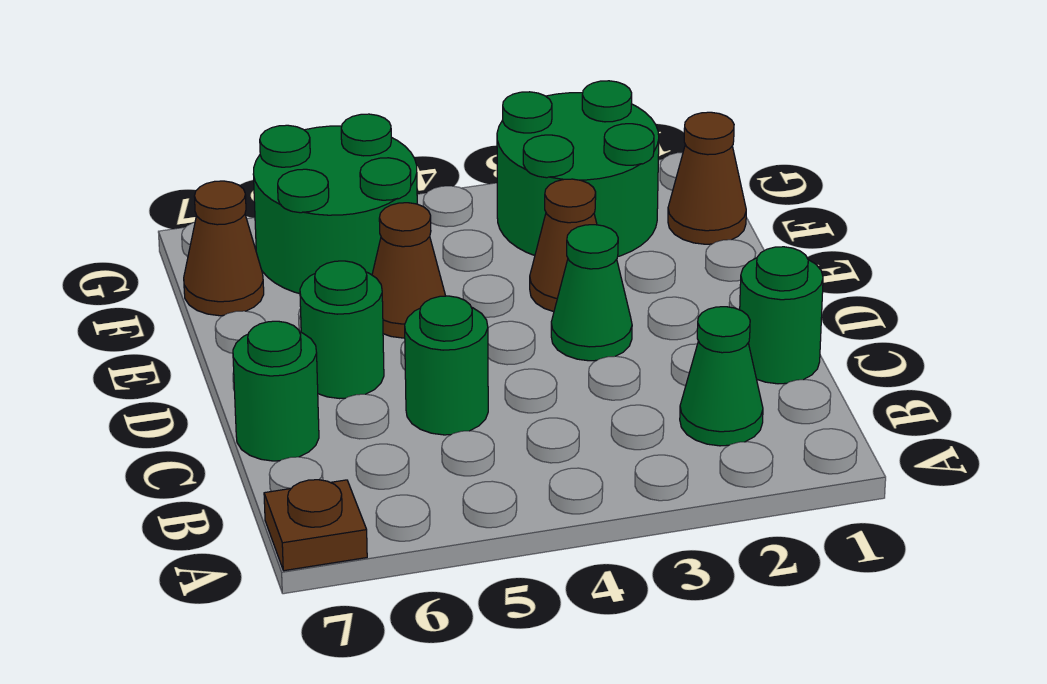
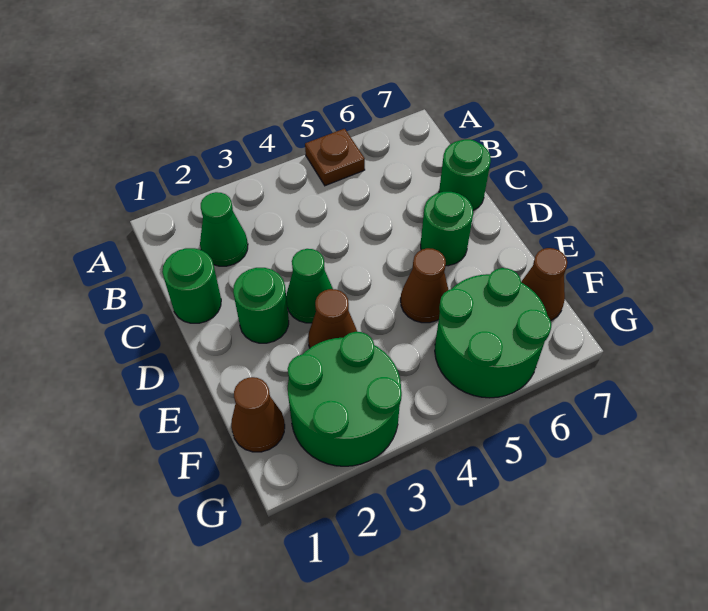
brown 1x1 plate [264,480,367,571] -> brown 1x1 plate moved to [305,129,365,186]
green 1x1 round brick [405,296,488,435] -> green 1x1 round brick moved to [233,268,289,343]

